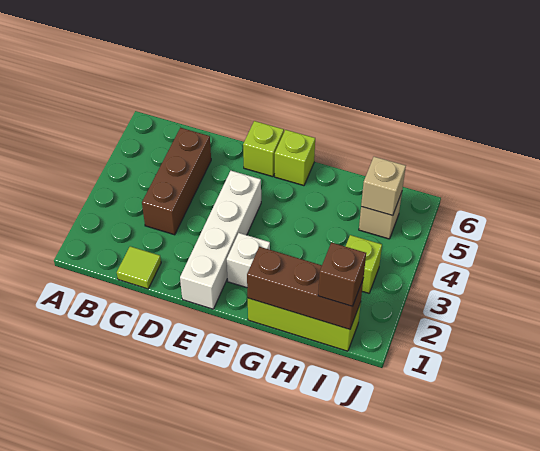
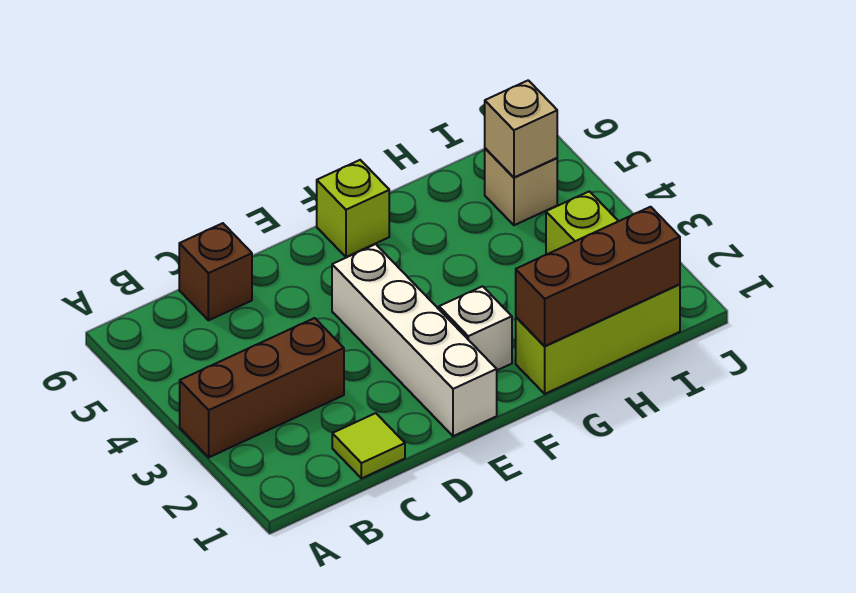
brown 1x3 brick [142,128,211,235] -> brown 1x3 brick turned to [180,318,344,457]
lime 1x1 brick [243,121,284,177] -> none
brown 1x1 brick [318,243,366,306] -> brown 1x1 brick moved to [179,223,252,320]

